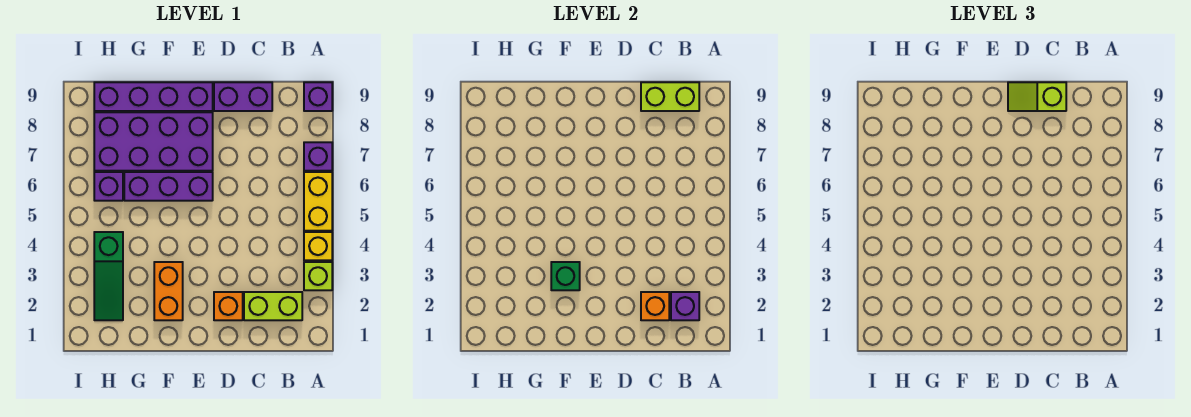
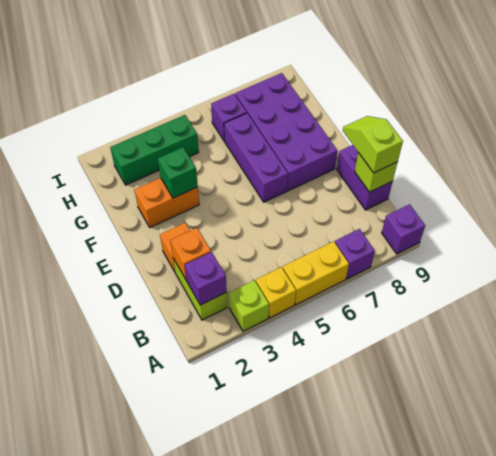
lime 1x2 brick [641,82,699,111] -> lime 1x1 brick [355,153,398,192]
purple 1x4 brick [94,82,213,111] -> none
green 1x3 slope [94,232,123,320] -> green 1x3 brick [110,115,199,185]

